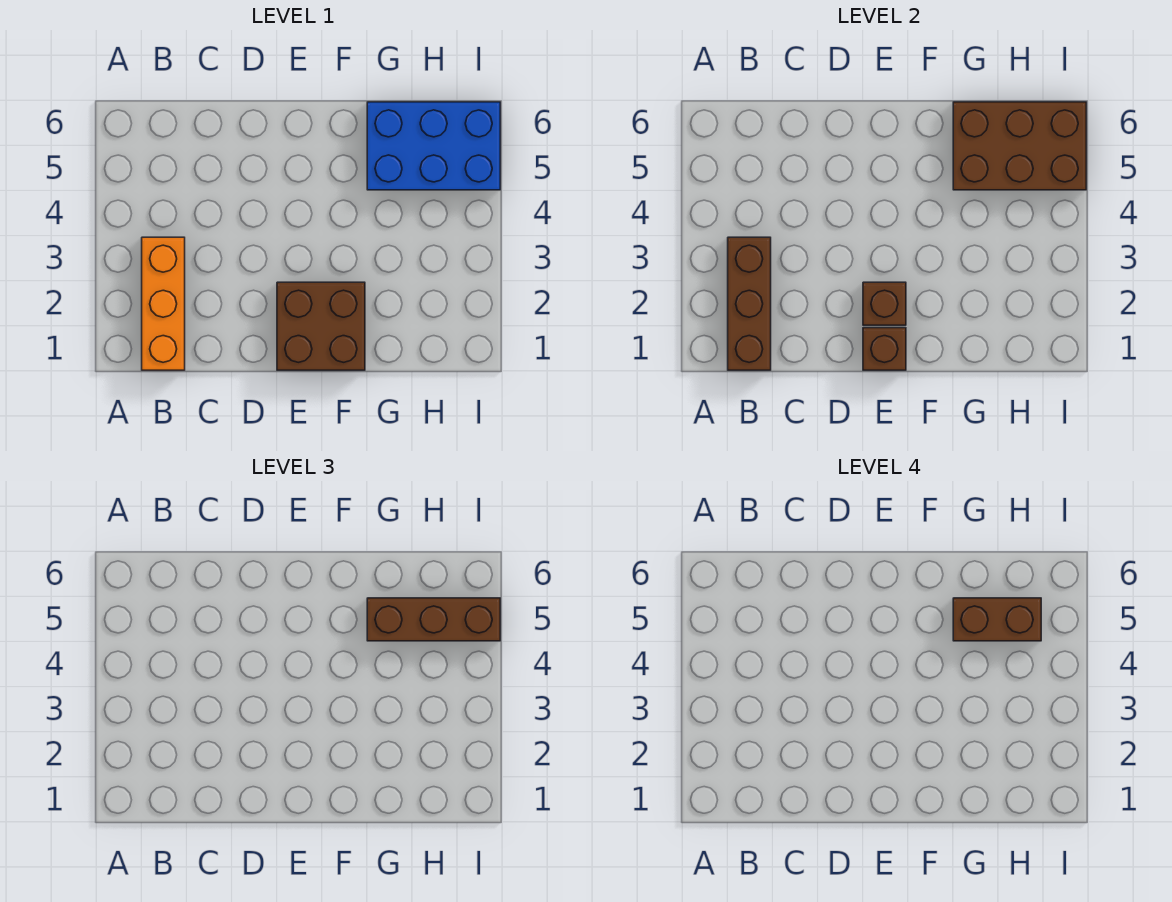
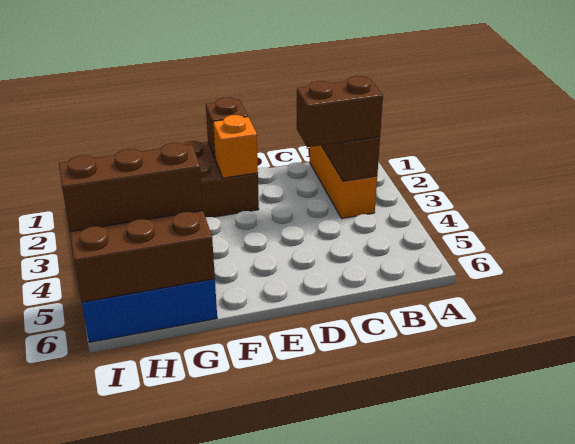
brown 1x1 brick [863,282,906,325] -> orange 1x1 brick [213,115,258,178]
brown 1x2 brick [953,598,1041,641] -> brown 1x2 brick moved to [297,76,383,147]

